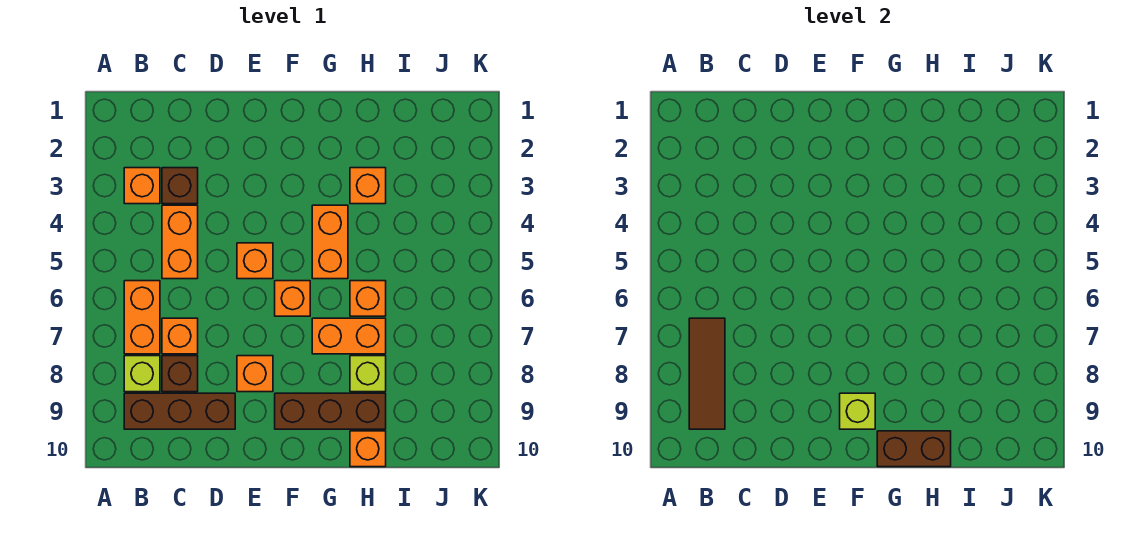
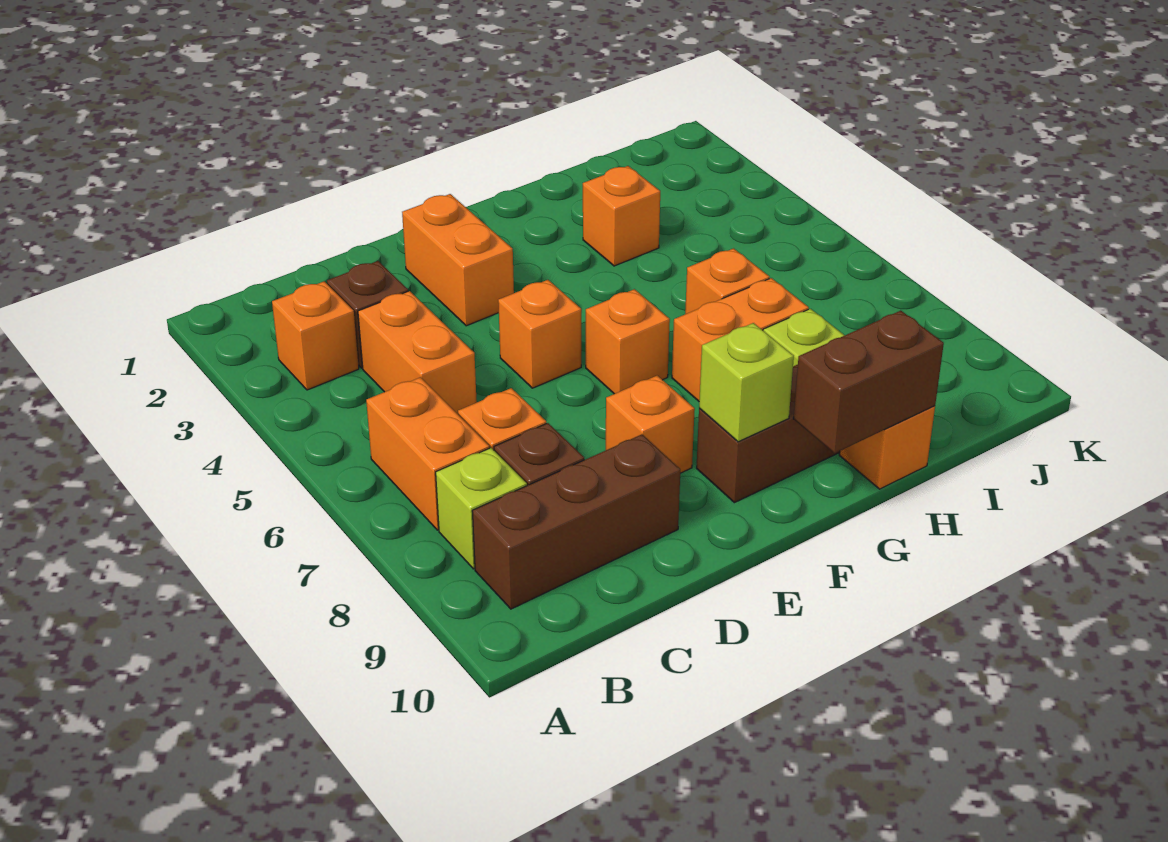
brown 1x3 tile [689,318,725,429] -> none
orange 1x2 brick [312,205,348,279] -> orange 1x2 brick moved to [402,194,514,326]

